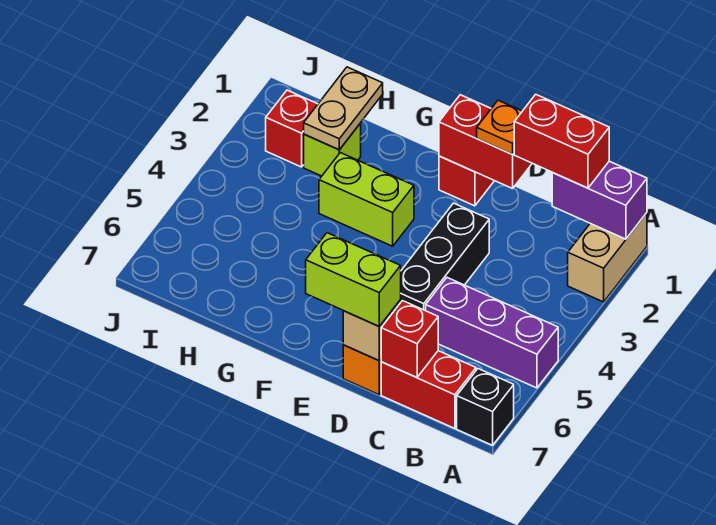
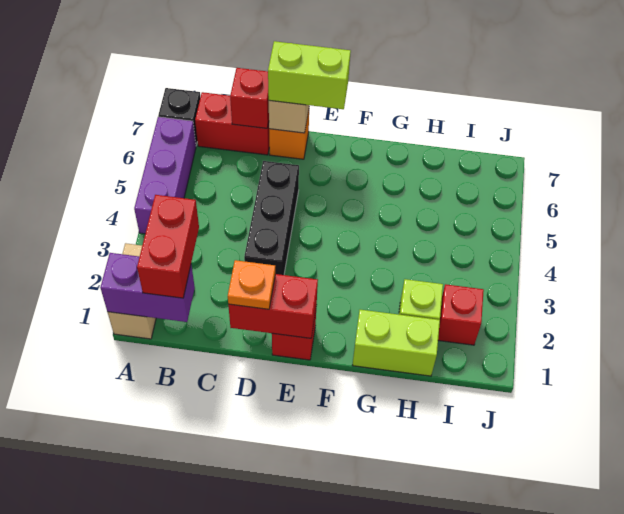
purple 1x3 brick [426,278,558,388] -> purple 1x3 brick turned to [134,117,196,234]
red 1x2 brick [514,94,609,188] -> red 1x2 brick turned to [137,195,199,298]
lime 1x2 brick [319,153,414,246] -> lime 1x2 brick moved to [353,310,440,376]
tan 1x2 plate [304,67,383,150] -> none

